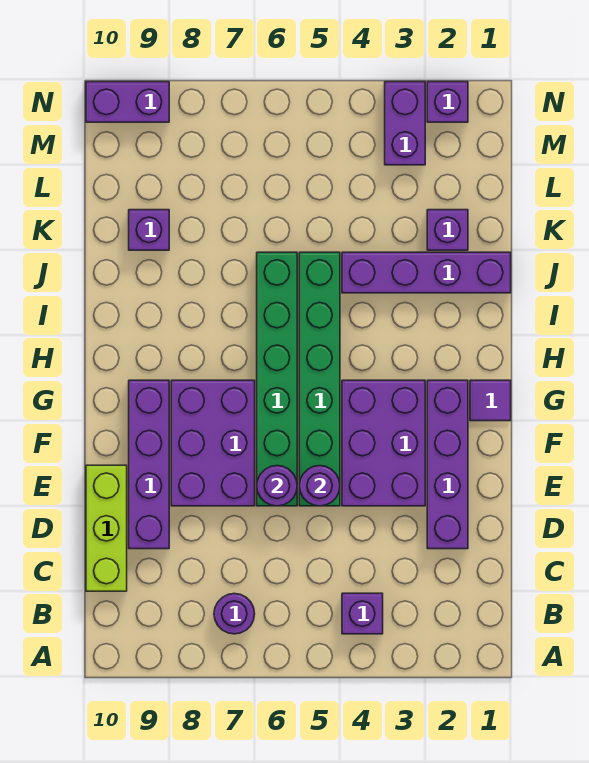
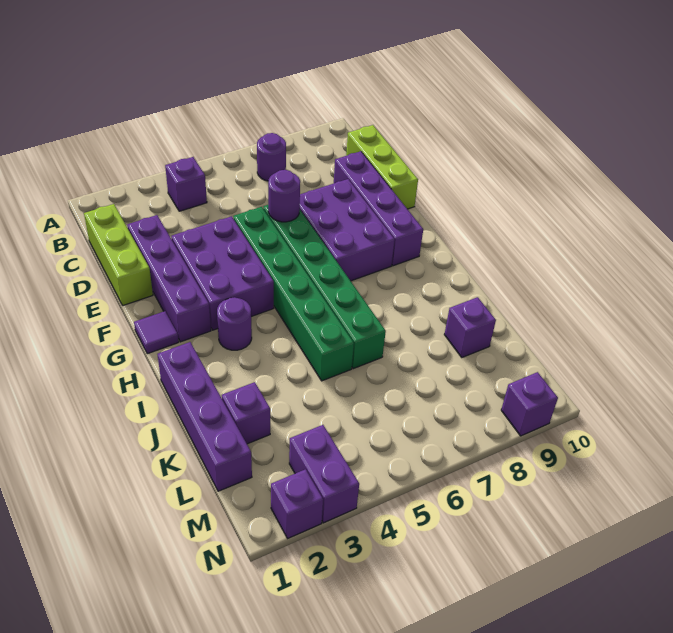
none -> lime 1x3 brick [84,204,153,305]
purple 1x1 round brick [299,466,340,506] -> purple 1x1 round brick moved to [217,297,252,350]
purple 1x4 brick [342,252,511,293] -> purple 1x4 brick turned to [158,342,252,491]
purple 1x2 brick [86,82,169,122] -> purple 1x1 brick [501,372,558,436]

